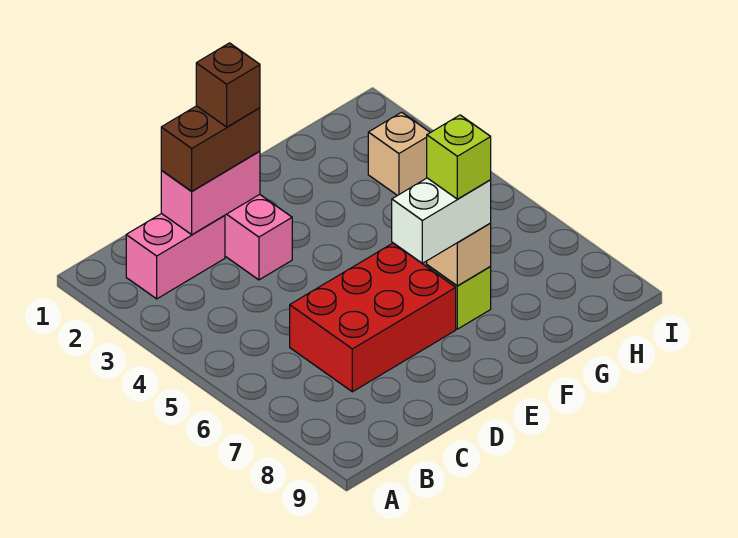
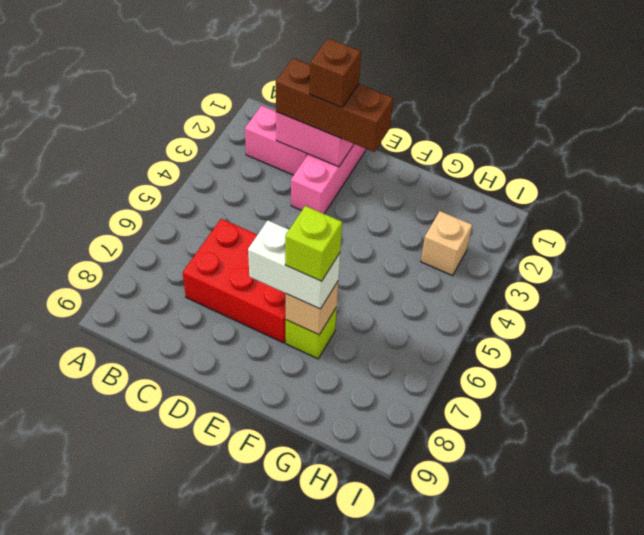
brown 1x2 brick [161,106,260,191] -> brown 1x3 brick [276,58,393,152]

